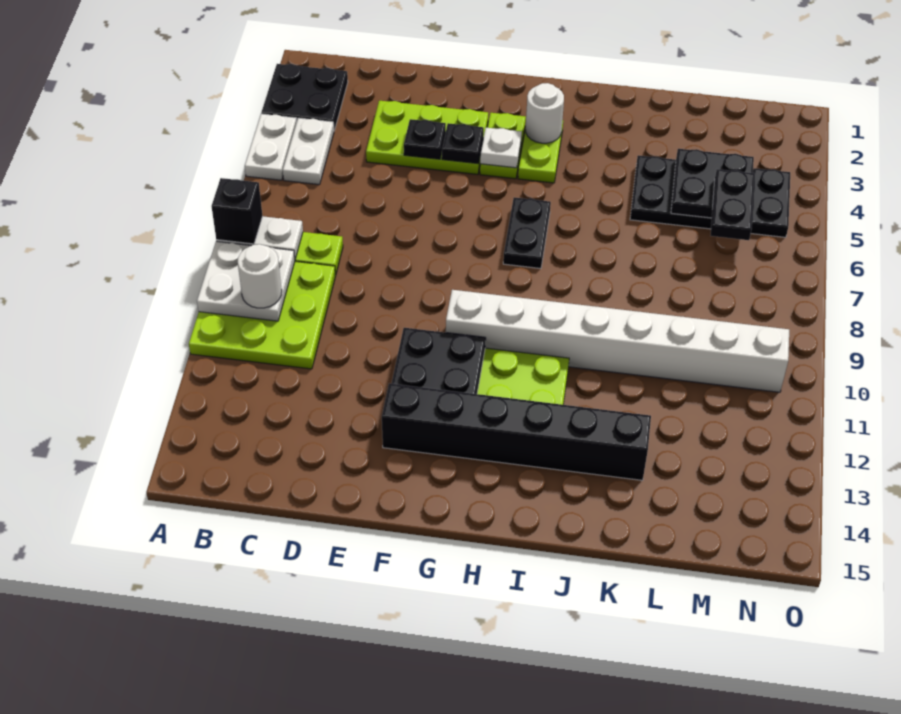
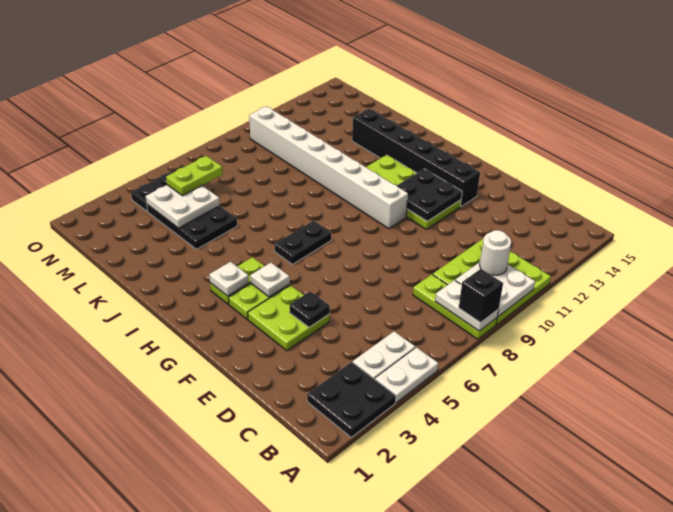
lime 2x3 plate [366,101,488,174] -> lime 2x2 plate [248,285,330,351]
black 1x1 plate [442,123,484,164] -> none
white 1x1 round brick [526,83,564,143] -> white 1x1 plate [209,262,249,296]
black 2x2 plate [671,149,754,218] -> white 2x2 plate [146,185,220,228]
black 1x2 plate [711,169,754,240] -> lime 1x2 plate [166,156,223,196]

